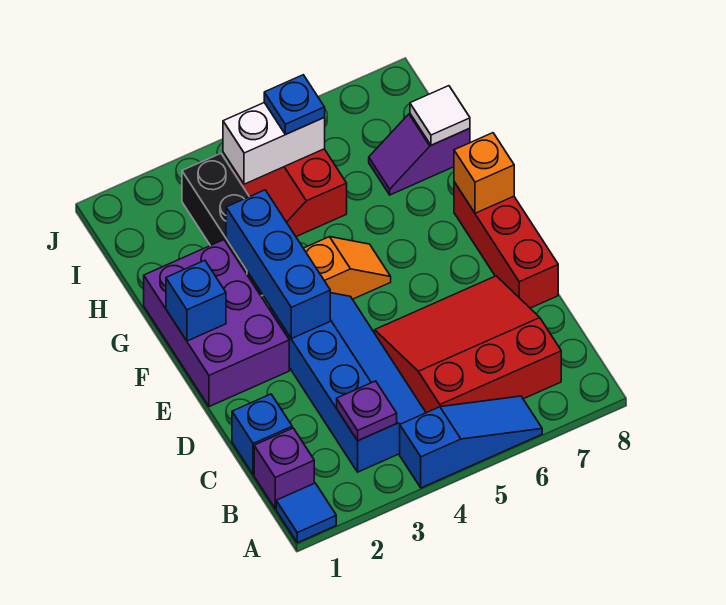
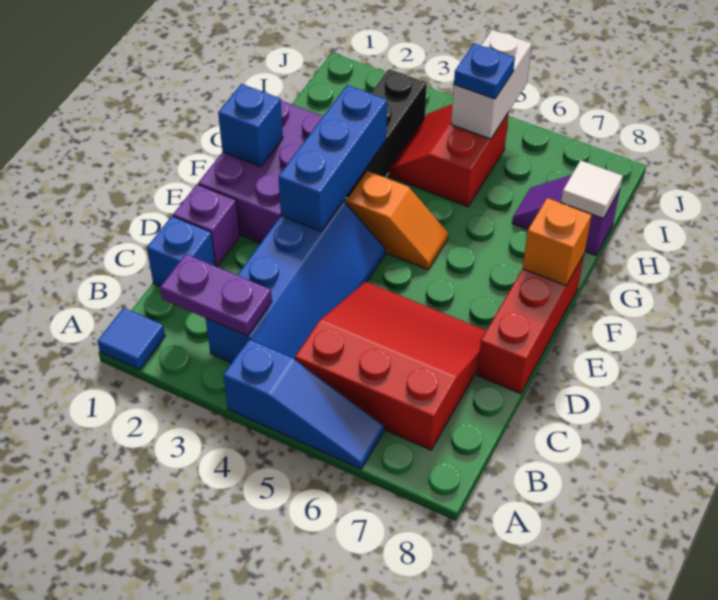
purple 1x1 brick [254,428,314,509] -> purple 1x1 brick moved to [173,184,240,267]
purple 1x1 plate [337,381,397,441] -> purple 1x2 plate [160,254,272,336]
white 1x2 brick [223,103,325,184] -> white 1x2 brick turned to [451,30,532,139]

